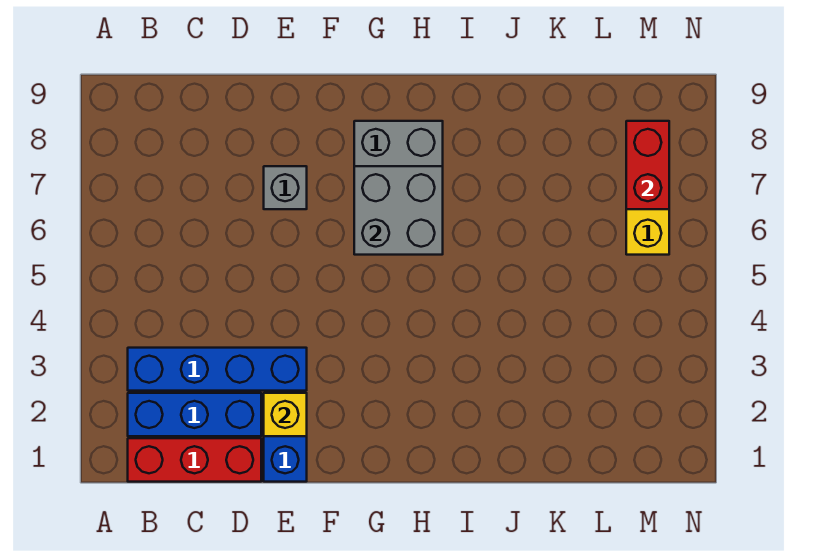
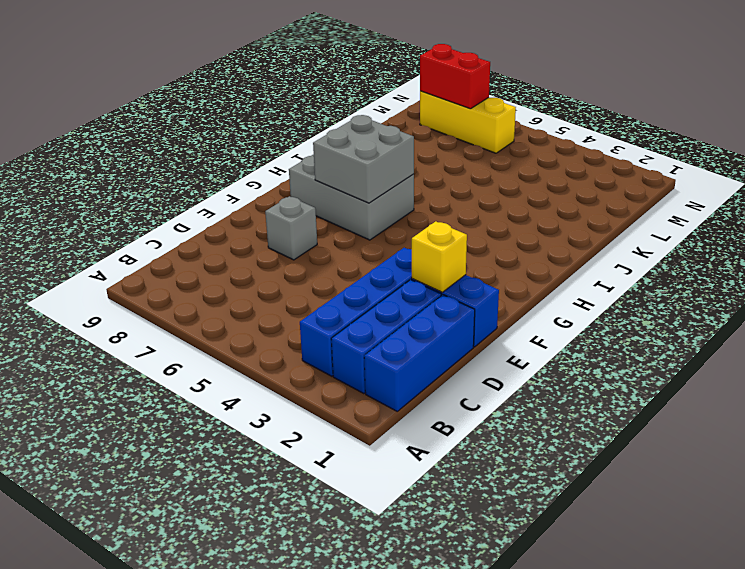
red 1x3 brick [128,438,261,482] -> blue 1x3 brick [364,295,475,411]

